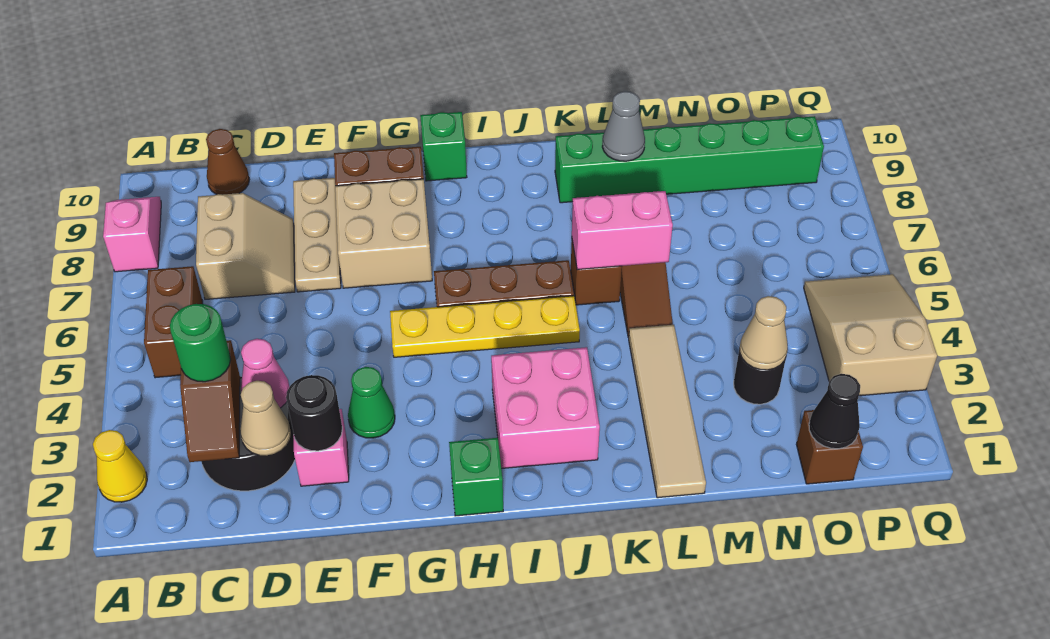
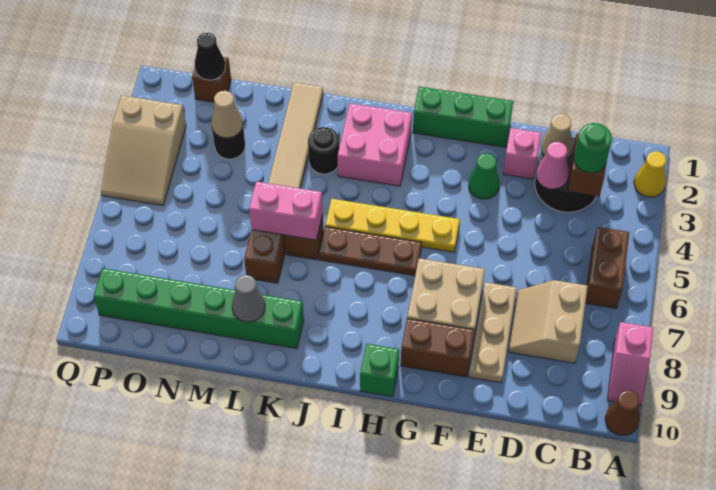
brown 1x1 cone [206,129,249,195] -> brown 1x1 cone moved to [605,390,640,435]
black 1x1 round brick [286,375,342,451] -> black 1x1 round brick moved to [308,127,339,174]
green 1x1 brick [449,438,503,516] -> green 1x3 brick [413,87,513,147]

